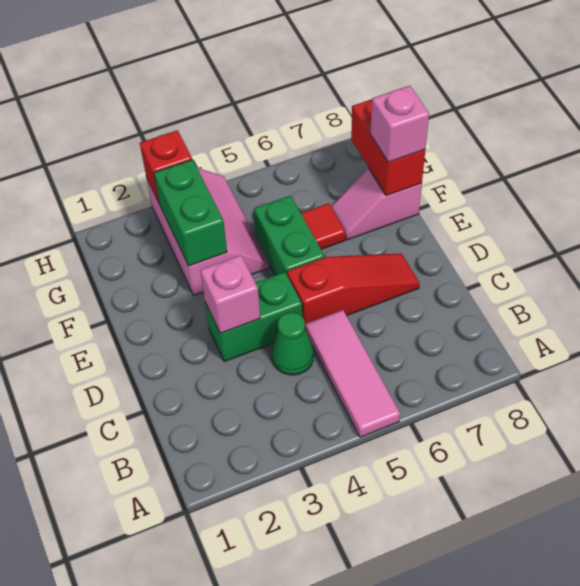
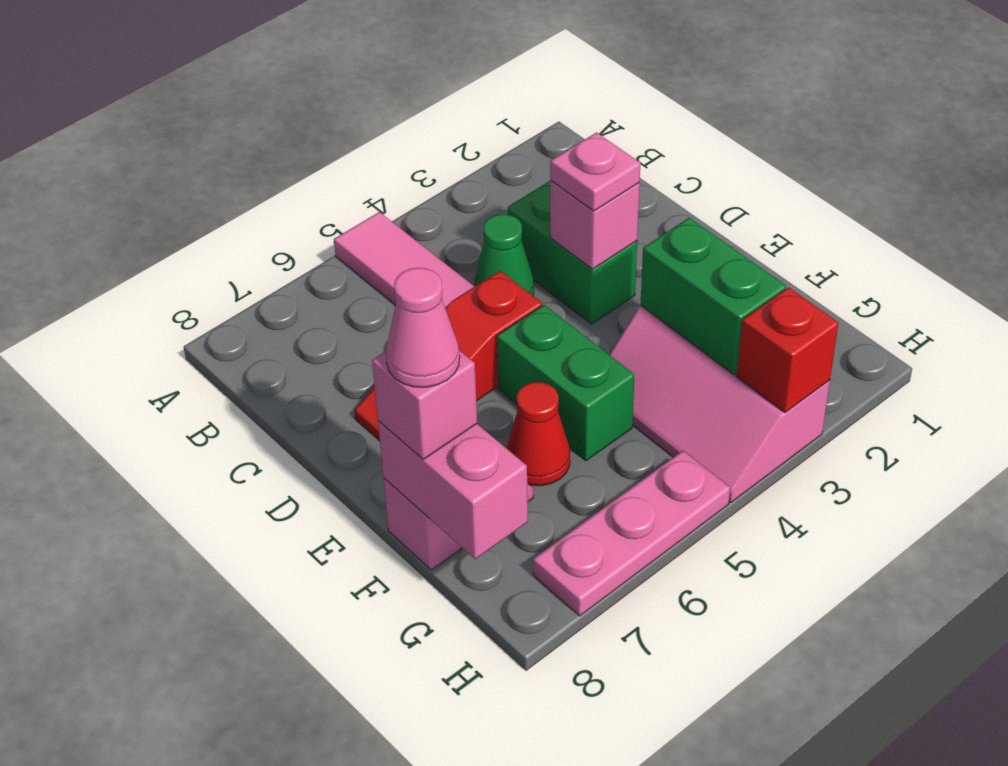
green 1x2 brick [205,272,302,362] -> green 1x2 brick turned to [508,181,637,324]
none -> pink 1x1 plate [550,132,640,211]
red 1x1 tile [301,203,345,249] -> red 1x1 cone [506,382,570,486]
red 1x2 brick [351,99,425,196] -> pink 1x2 brick [378,421,528,559]
none -> pink 1x1 cone [386,268,460,387]
none -> pink 1x3 plate [533,451,730,616]

